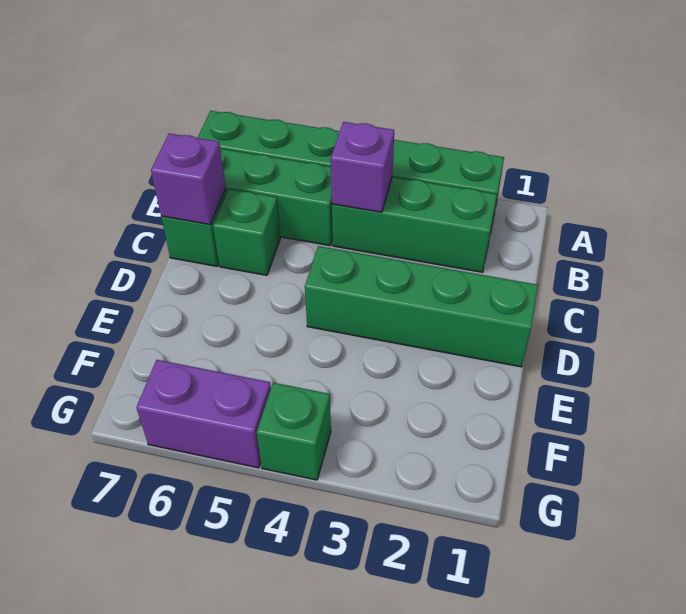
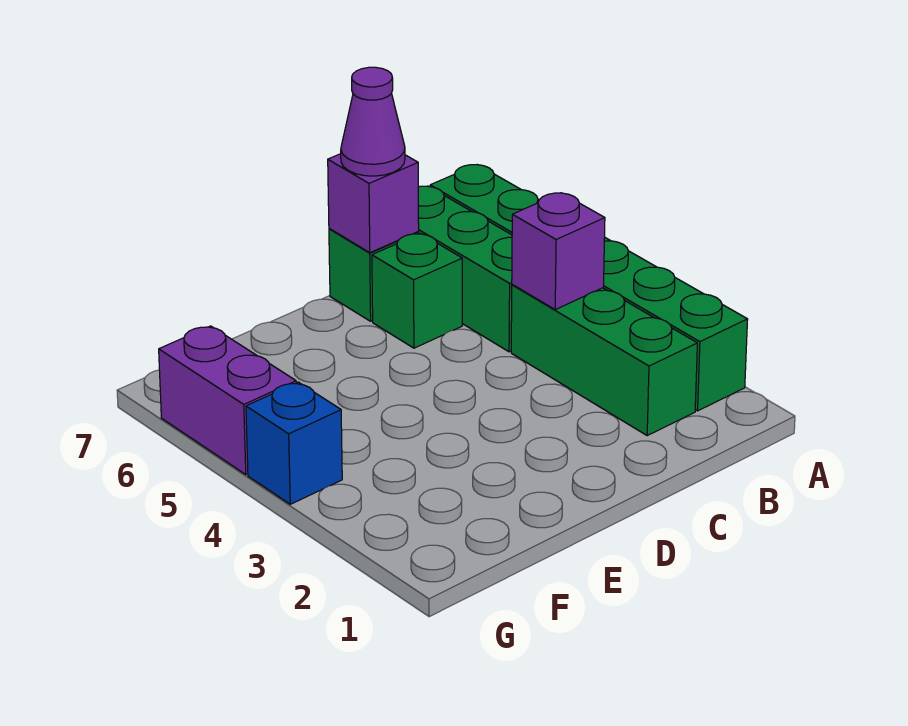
none -> purple 1x1 cone [341,67,405,176]
green 1x4 brick [305,246,538,367] -> none
green 1x1 brick [257,383,331,480] -> blue 1x1 brick [246,382,342,504]

